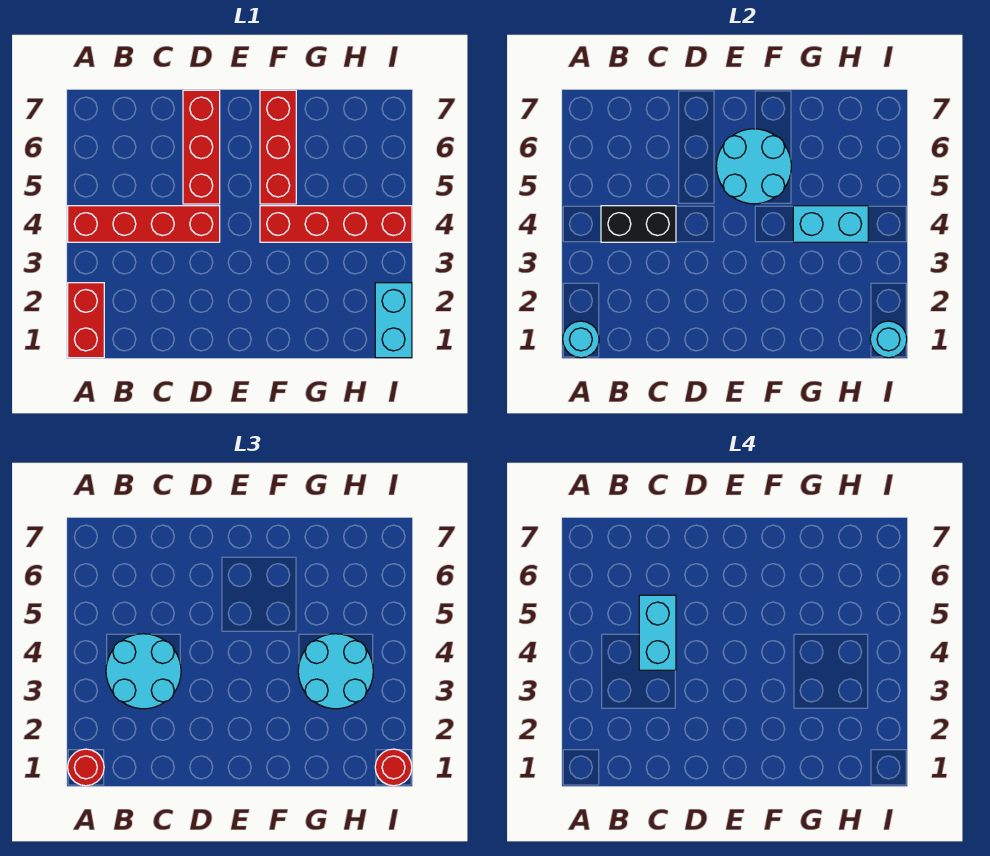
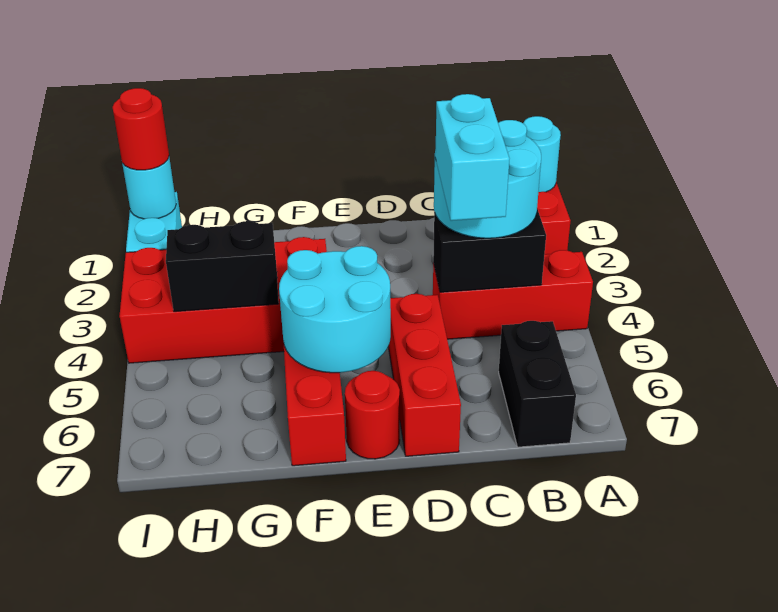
red 1x1 round brick [68,749,104,786] -> red 1x1 round brick moved to [345,371,400,459]
red 1x4 brick [68,206,220,242] -> red 1x3 brick [433,250,593,339]
none -> black 1x2 brick [499,321,576,447]
red 1x4 brick [260,206,412,242] -> red 2x4 brick [120,237,327,363]
cyan 2x2 round brick [298,634,373,709] -> none
cyan 1x2 brick [793,206,868,242] -> black 1x2 brick [166,221,279,312]

